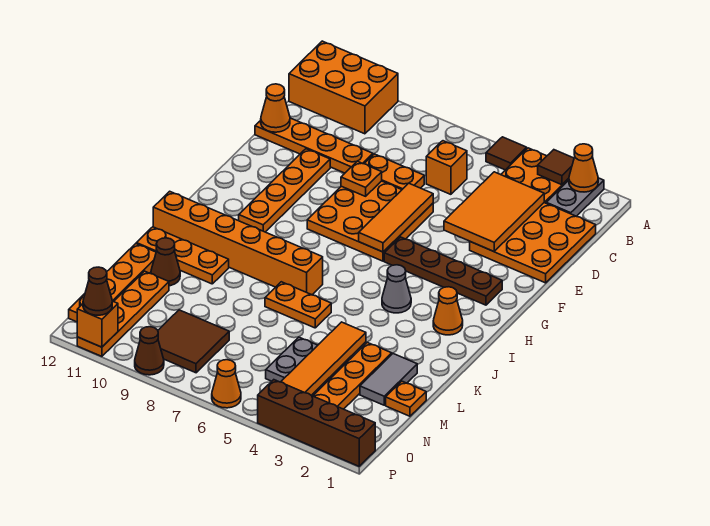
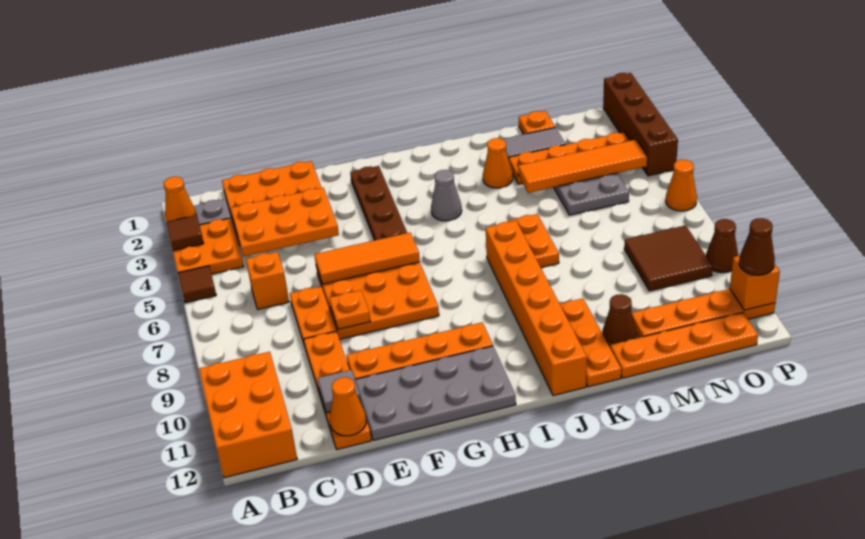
orange 2x3 tile [444,172,544,251] -> orange 2x3 plate [231,188,339,256]
none -> grey 1x1 tile [317,370,361,413]
none -> grey 2x4 plate [355,346,516,440]
orange 1x1 cone [433,287,463,335] -> orange 1x1 cone moved to [483,138,513,188]

